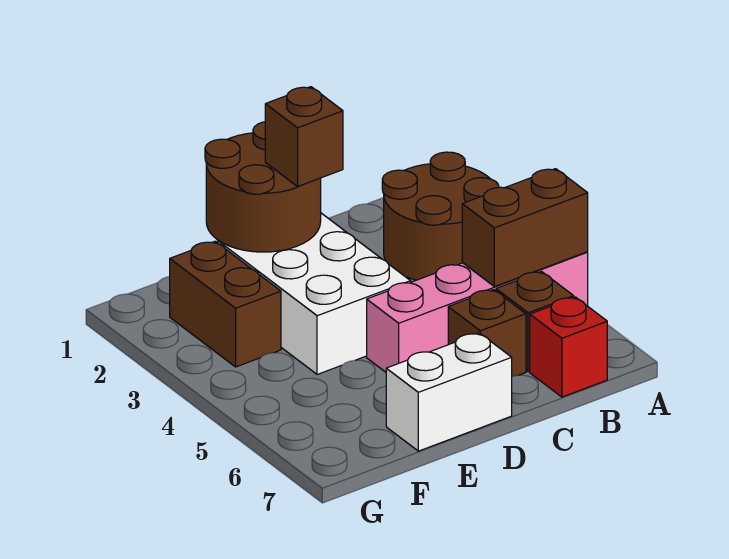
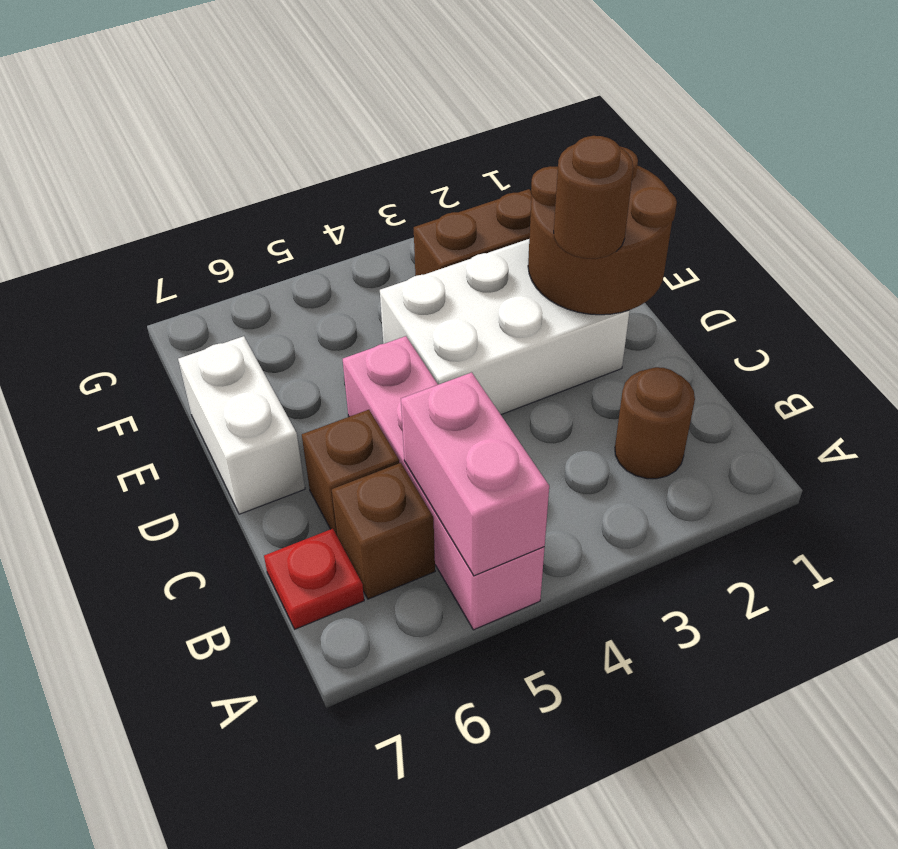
brown 2x2 round brick [382,152,499,280] -> brown 1x1 round brick [615,367,695,479]
brown 1x2 brick [462,169,588,287] -> pink 1x2 brick [401,372,549,576]
red 1x1 brick [530,297,607,397] -> red 1x1 plate [264,529,364,629]
brown 1x1 brick [265,87,343,186] -> brown 1x1 round brick [554,136,633,259]

